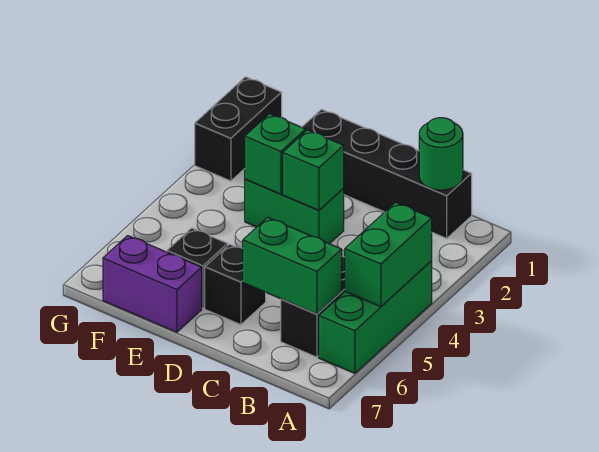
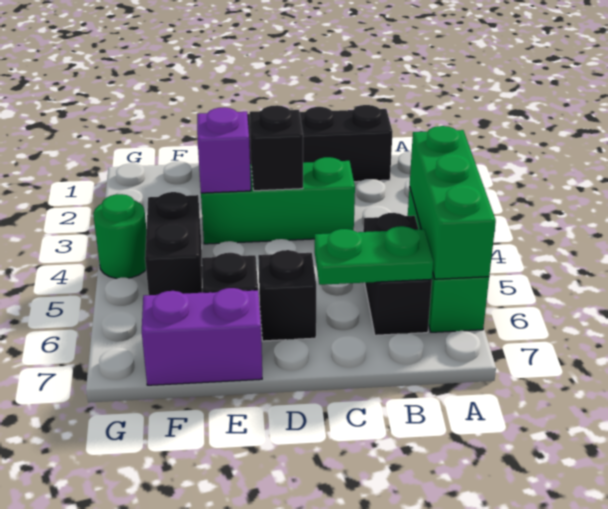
green 1x2 brick [345,202,432,307] -> green 1x3 brick [410,126,496,279]
green 1x1 round brick [419,118,463,190] -> green 1x1 round brick moved to [93,194,146,278]
green 1x2 brick [243,217,342,314] -> green 1x2 plate [315,226,433,285]
green 1x2 brick [245,179,344,244] -> green 1x3 brick [201,157,355,244]
green 1x1 brick [283,130,344,211] -> black 1x1 brick [250,105,303,191]
green 1x1 brick [245,114,306,194] -> purple 1x1 brick [197,107,251,193]
black 1x2 brick [195,77,282,181] -> black 1x2 brick moved to [145,192,202,295]

